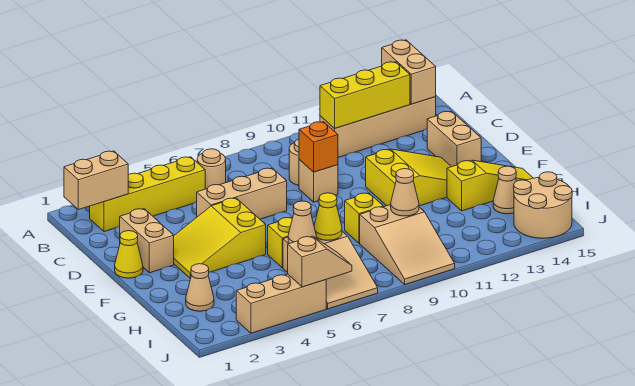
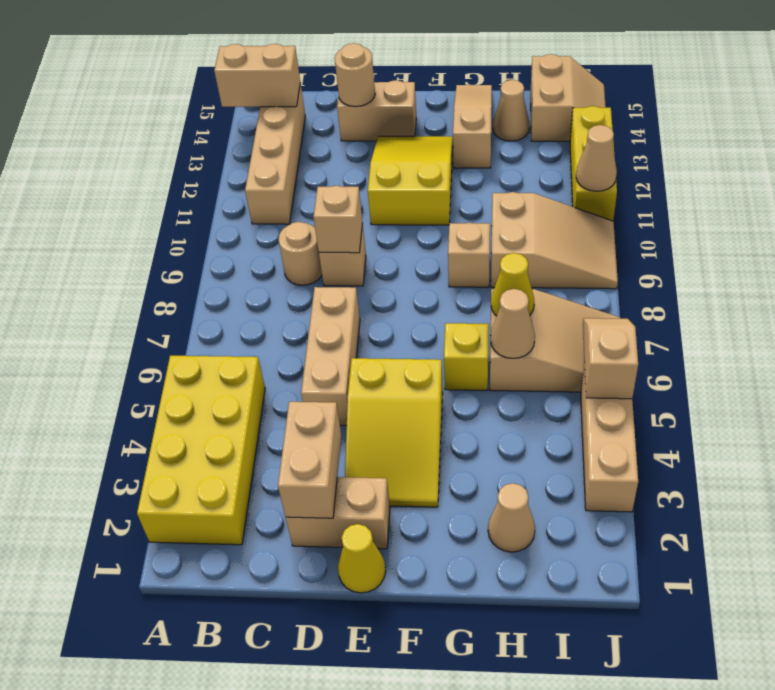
tan 1x2 brick [64,151,128,210] -> tan 1x2 brick moved to [278,402,341,518]
yellow 1x4 brick [90,157,205,232] -> yellow 2x4 brick [137,356,265,545]
tan 1x1 round brick [197,149,226,189] -> tan 1x1 round brick moved to [335,43,375,107]
yellow 1x3 brick [320,62,410,129] -> yellow 1x3 brick moved to [570,106,617,221]
orange 1x1 brick [299,122,338,172] -> tan 1x1 brick [313,186,363,253]
yellow 1x1 brick [345,193,383,243] -> tan 1x1 brick [448,223,490,287]
yellow 1x3 slope [447,160,533,211] -> tan 1x3 slope [453,85,492,168]
tan 1x1 cone [391,169,419,216] -> tan 1x1 cone moved to [576,125,617,191]
tan 2x2 round brick [514,172,572,238] -> tan 2x2 slope [531,54,606,141]

